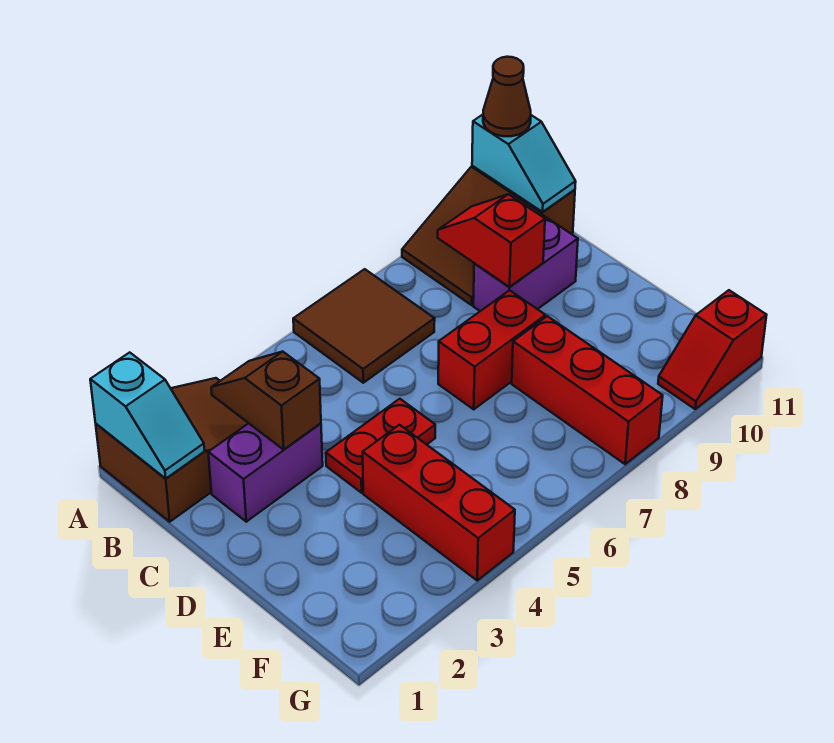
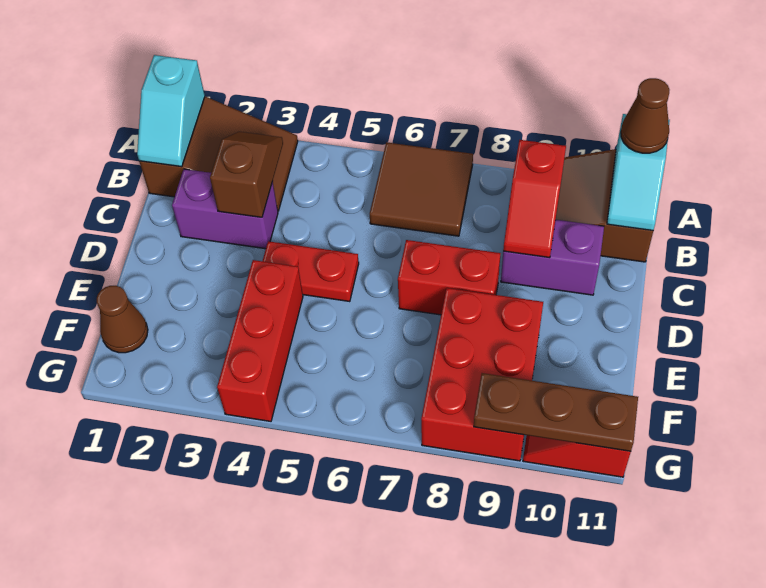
red 1x2 slope [438,194,545,287] -> red 1x2 slope turned to [503,140,566,258]
red 1x3 brick [512,316,663,464] -> red 2x3 brick [421,288,543,461]
none -> brown 1x1 cone [97,286,148,353]
none -> brown 1x3 plate [474,373,638,451]

